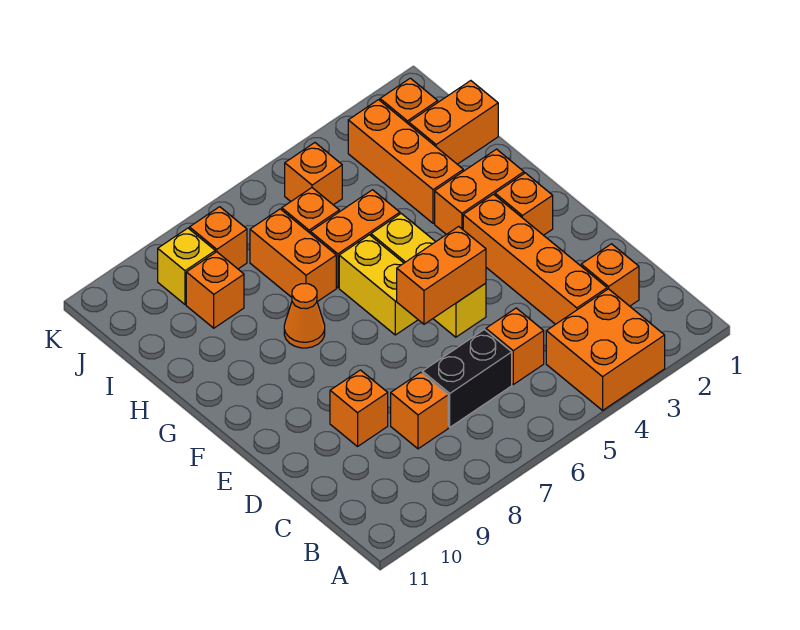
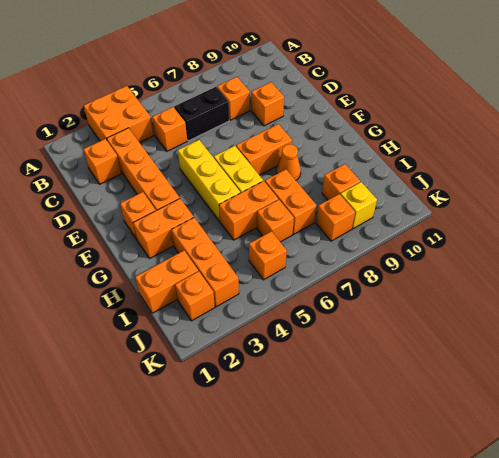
orange 1x2 brick [397,226,486,324] -> orange 1x2 brick moved to [236,124,292,175]

